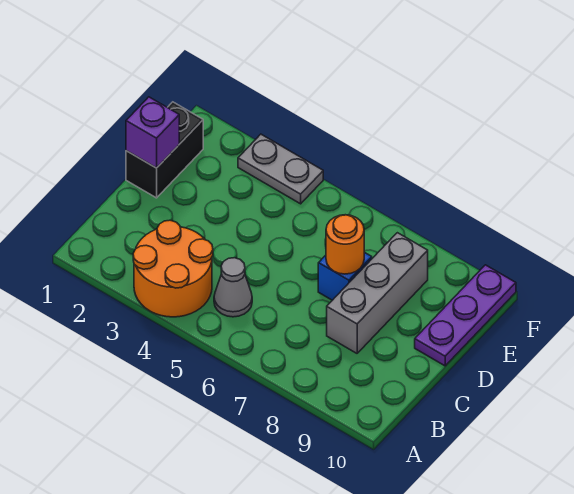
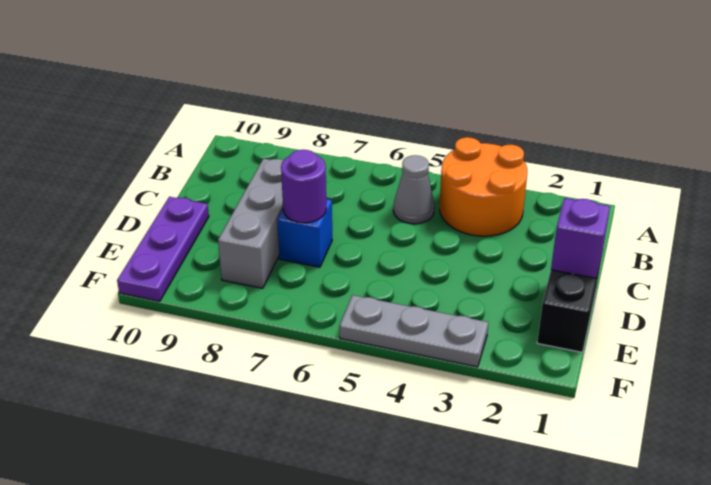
orange 1x1 round brick [326,215,364,274] -> purple 1x1 round brick [281,150,326,223]
grey 1x2 plate [238,134,323,204] -> grey 1x3 plate [339,295,488,367]

